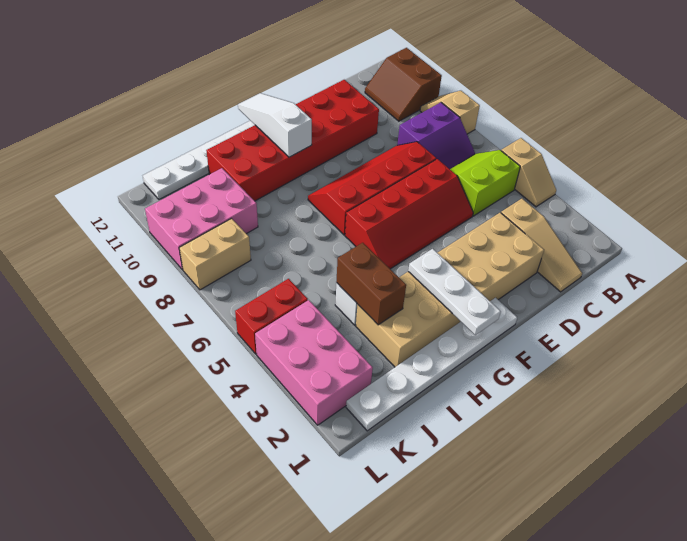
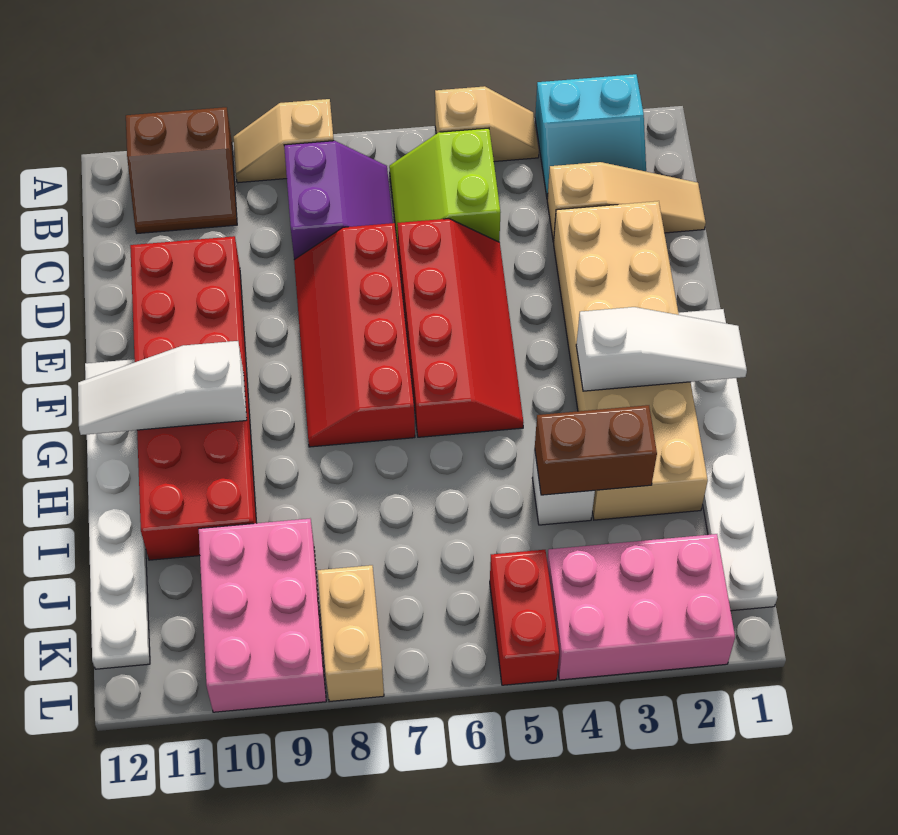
none -> cyan 2x2 slope [535,74,646,198]
white 1x3 plate [408,249,501,335] -> white 1x3 slope [576,307,747,391]

